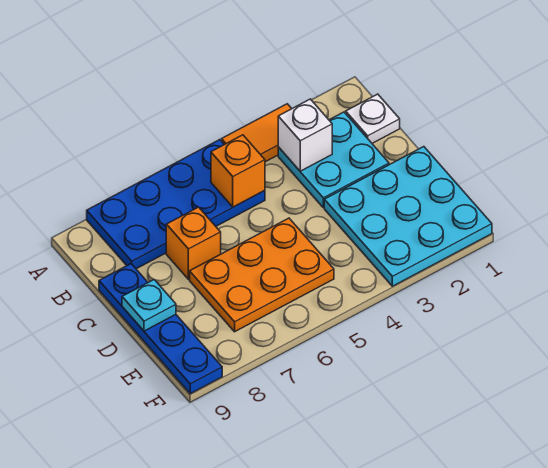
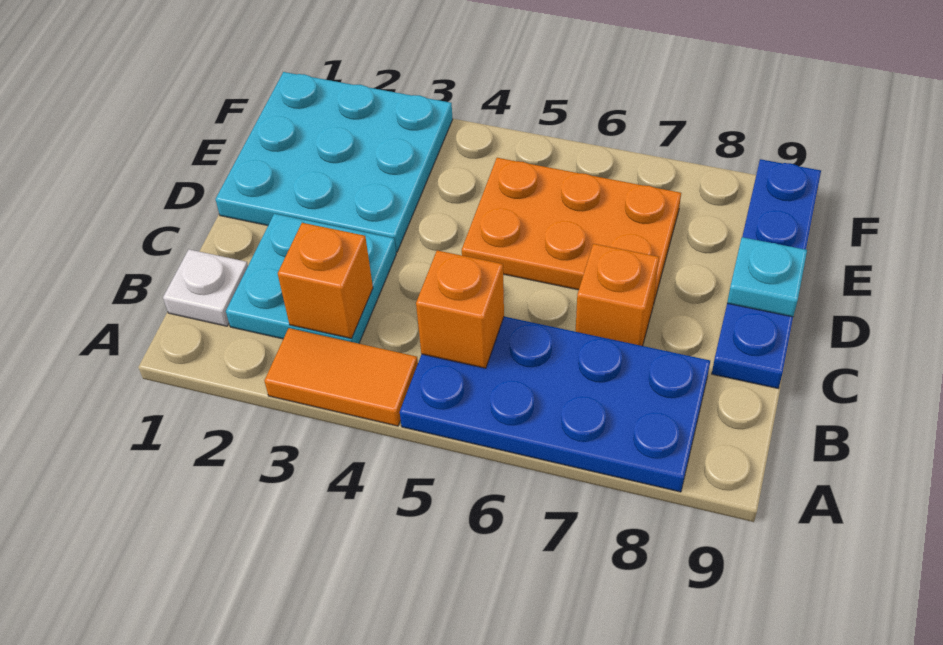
white 1x1 brick [278,99,332,171] -> orange 1x1 brick [278,223,373,338]

